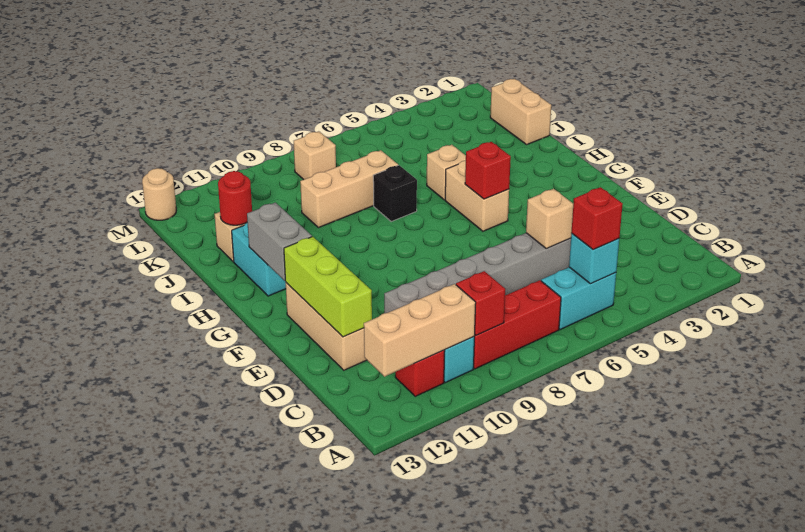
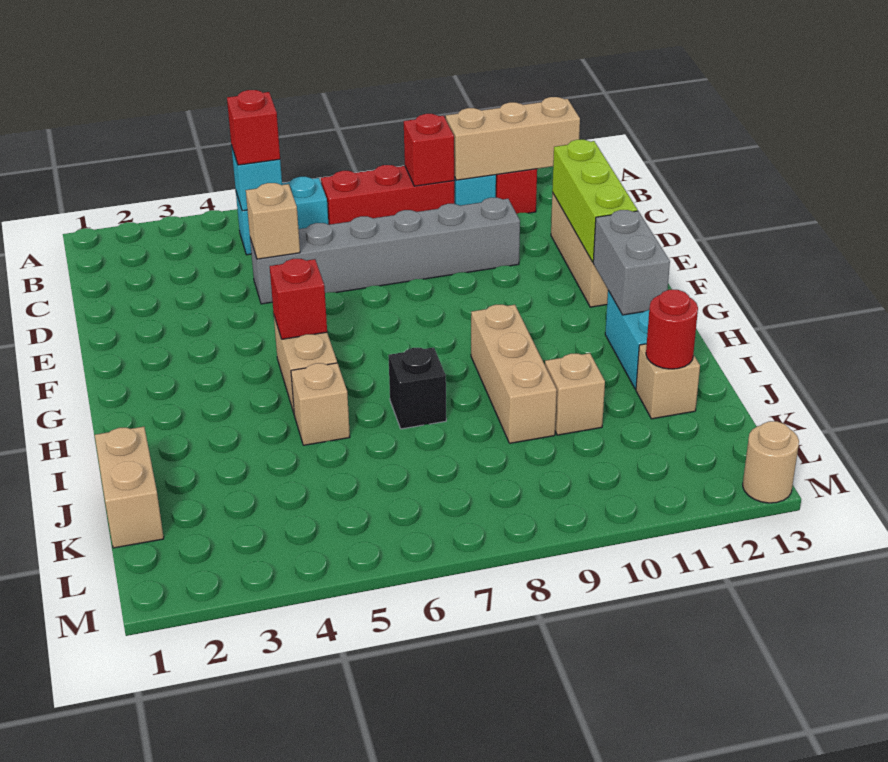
tan 1x3 brick [300,150,398,228] -> tan 1x3 brick turned to [471,305,557,443]
tan 1x1 brick [294,131,336,180] -> tan 1x1 brick moved to [545,353,605,435]

